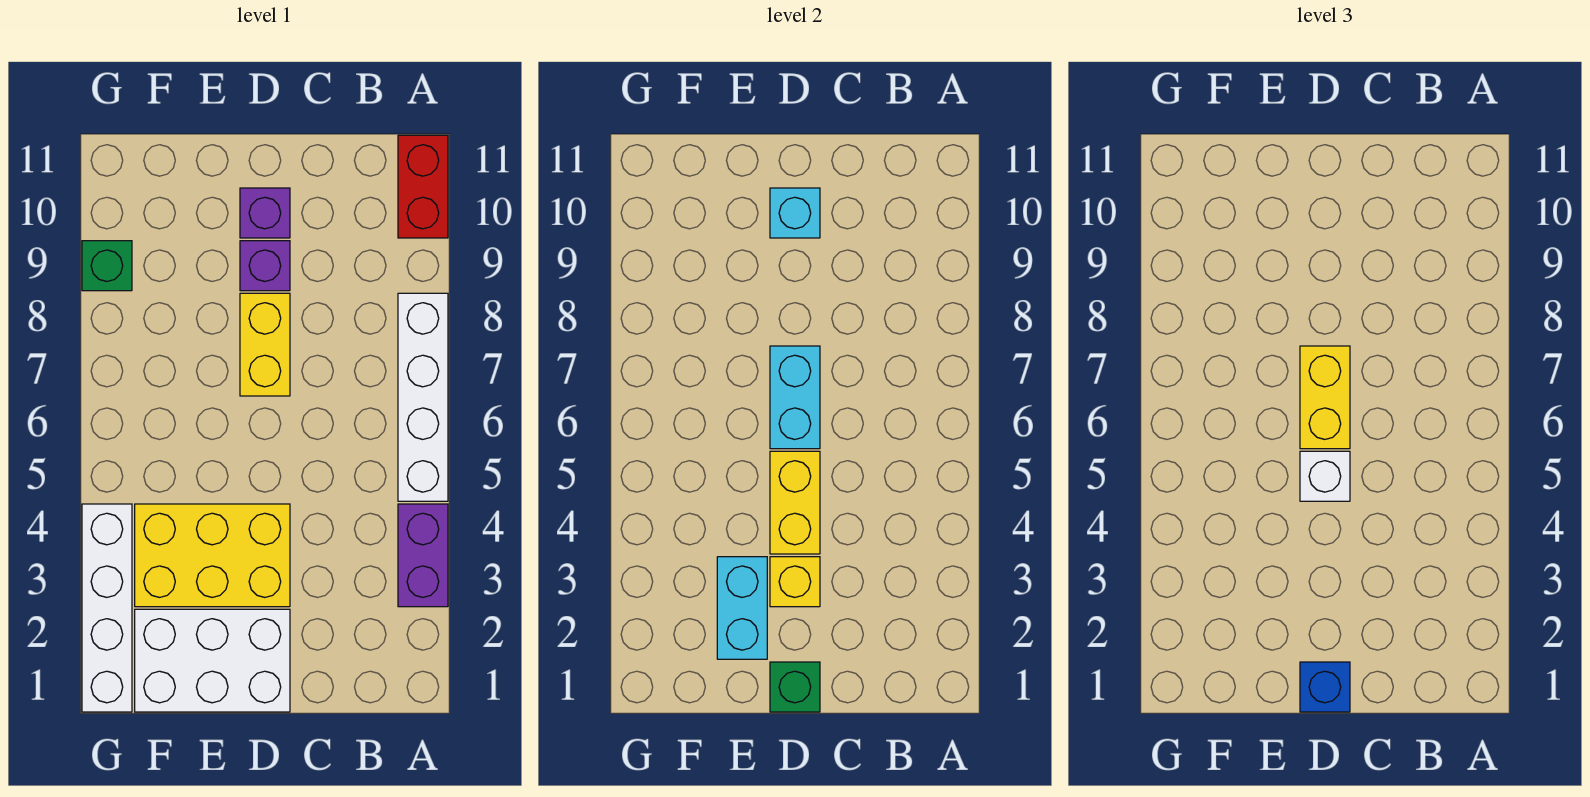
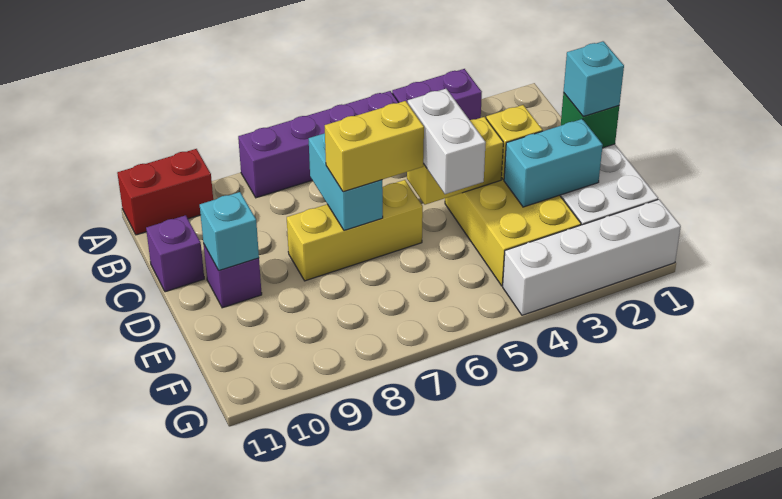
white 1x4 brick [398,293,448,501] -> purple 1x4 brick [238,91,399,198]
blue 1x1 brick [1300,662,1350,712] -> cyan 1x1 brick [564,41,624,117]
white 1x1 brick [1300,451,1350,501] -> white 1x2 brick [408,89,486,194]
cyan 1x2 brick [770,346,820,449] -> cyan 1x2 brick turned to [309,133,383,230]
yellow 1x2 brick [240,293,290,396] -> yellow 1x3 brick [287,180,423,281]
purple 1x1 brick [240,241,290,291] -> purple 1x1 brick moved to [146,215,204,292]
green 1x1 brick [82,241,132,291] -> none

